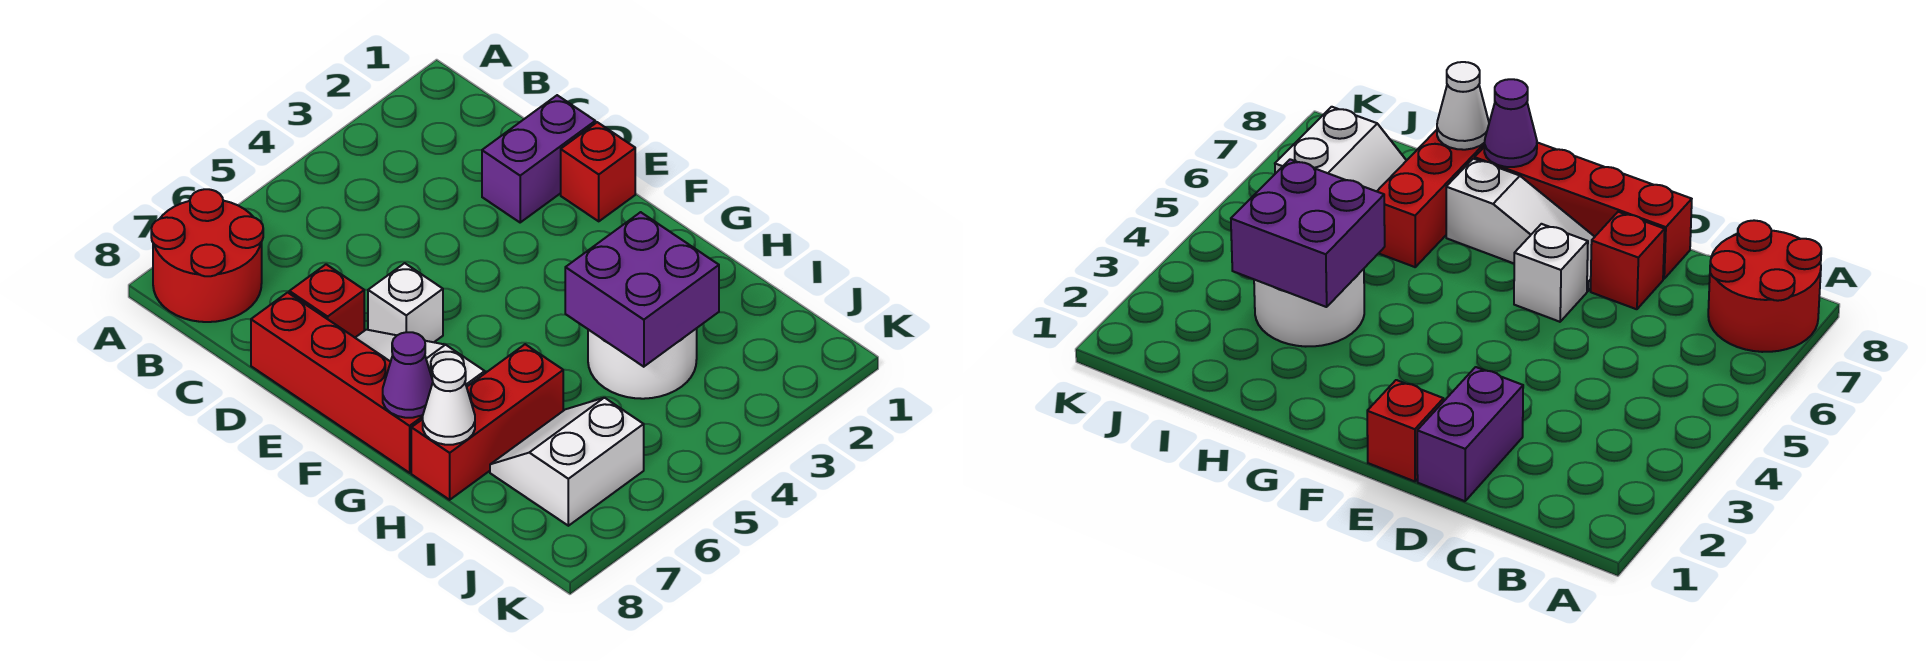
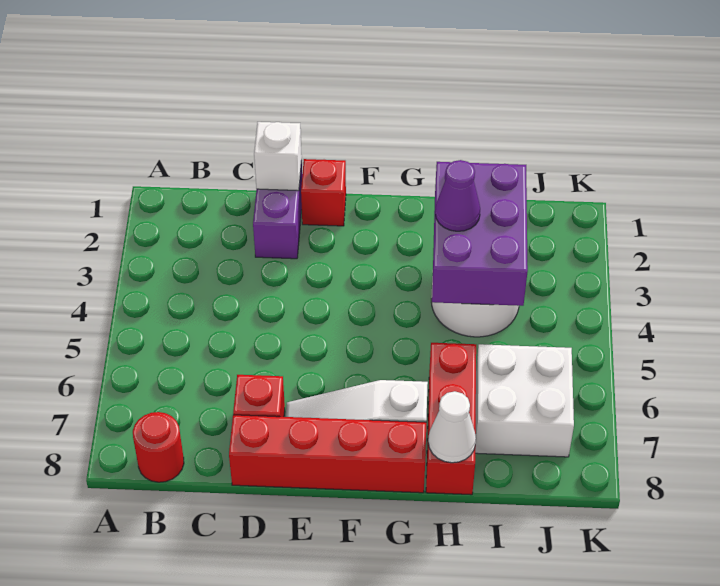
red 2x2 round brick [151,189,263,322] -> red 1x1 round brick [133,412,184,482]
white 1x1 brick [368,263,443,342] -> white 1x1 brick moved to [254,122,302,191]
purple 1x1 cone [383,332,433,418] -> purple 1x1 cone moved to [435,160,480,231]
purple 2x2 brick [565,212,719,367] -> purple 2x3 brick [432,162,528,306]
white 2x2 slope [490,398,644,526] -> white 2x2 brick [475,344,574,457]

